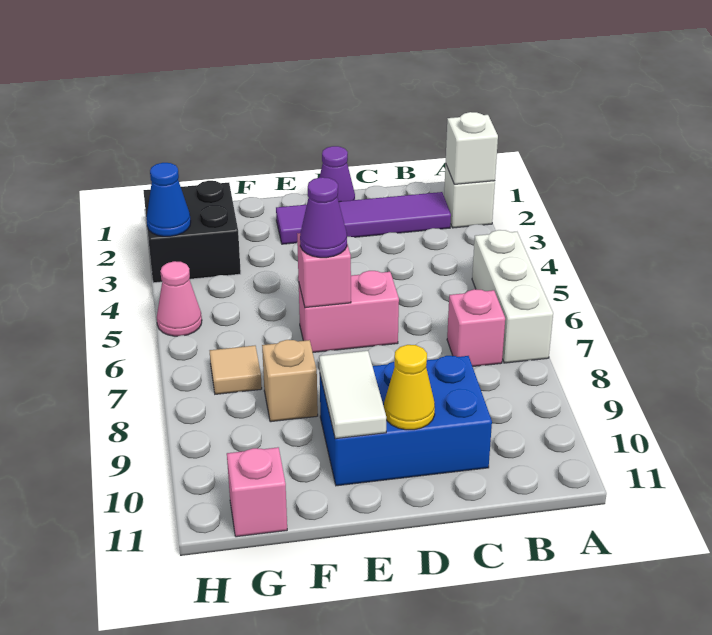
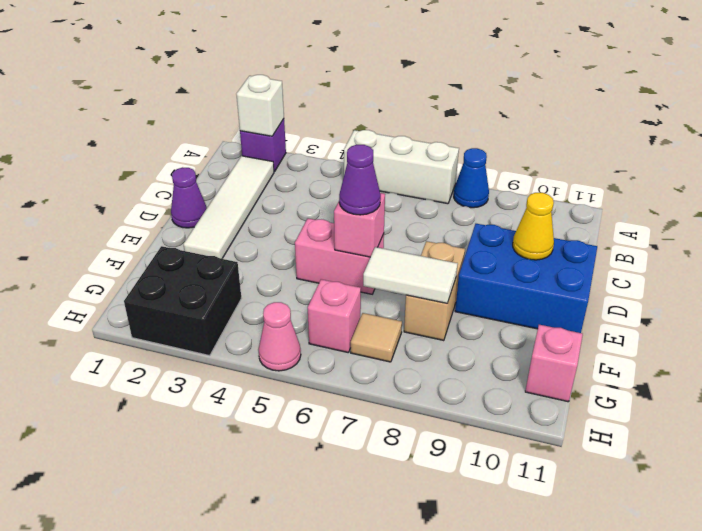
white 1x1 brick [444,164,495,228] -> purple 1x1 brick [240,119,286,172]
purple 1x4 tile [276,192,451,244] -> white 1x4 tile [183,156,274,259]
pink 1x1 brick [447,289,505,367] -> pink 1x1 brick moved to [308,279,361,353]
blue 2x3 brick [320,356,492,486] -> blue 2x3 brick turned to [455,224,597,333]
pink 1x2 brick [299,271,399,352] -> pink 1x2 brick turned to [295,218,384,294]
white 1x2 tile [319,351,386,439] -> white 1x2 tile moved to [363,247,458,303]
tan 1x1 brick [262,340,318,422] -> tan 1x2 brick [404,241,465,341]
blue 1x1 cone [146,163,191,236] -> blue 1x1 cone moved to [454,148,489,208]

